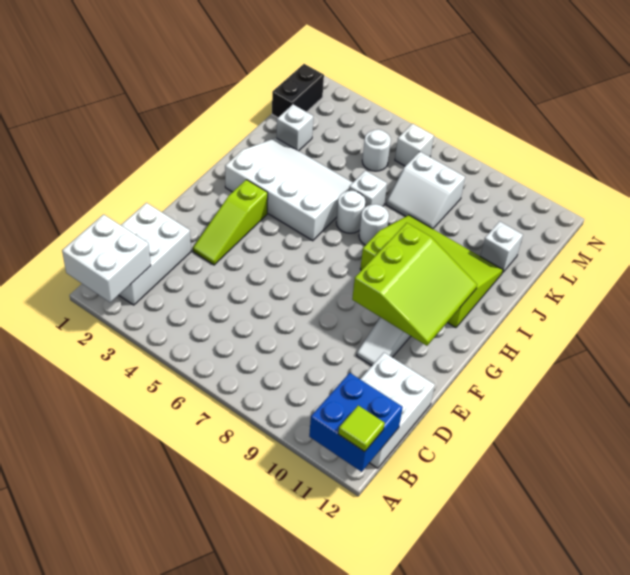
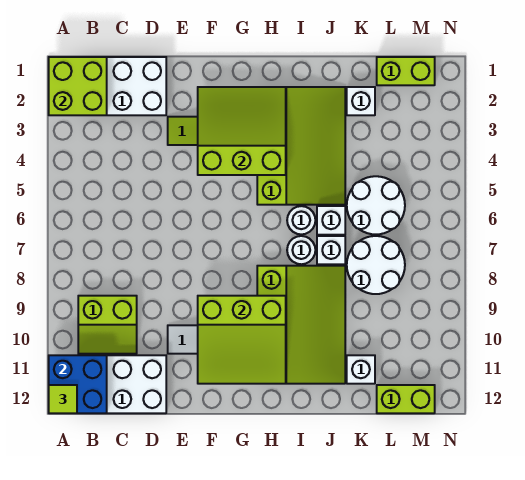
white 2x2 brick [62,214,151,302] -> lime 2x2 brick [49,57,107,115]
none -> lime 2x2 slope [78,296,137,354]
none -> lime 3x3 slope [198,87,286,175]
white 3x4 slope [225,138,353,241] -> lime 3x4 slope [257,87,345,205]
white 2x2 slope [386,152,465,229] -> white 2x2 round brick [347,236,405,294]
black 1x2 brick [272,64,324,117] -> lime 1x2 brick [377,57,435,85]
white 1x1 round brick [362,129,391,171] -> white 2x2 round brick [347,176,405,234]
none -> lime 1x2 brick [377,385,435,413]
white 1x1 brick [395,124,434,166] -> white 1x1 brick moved to [317,236,345,264]

